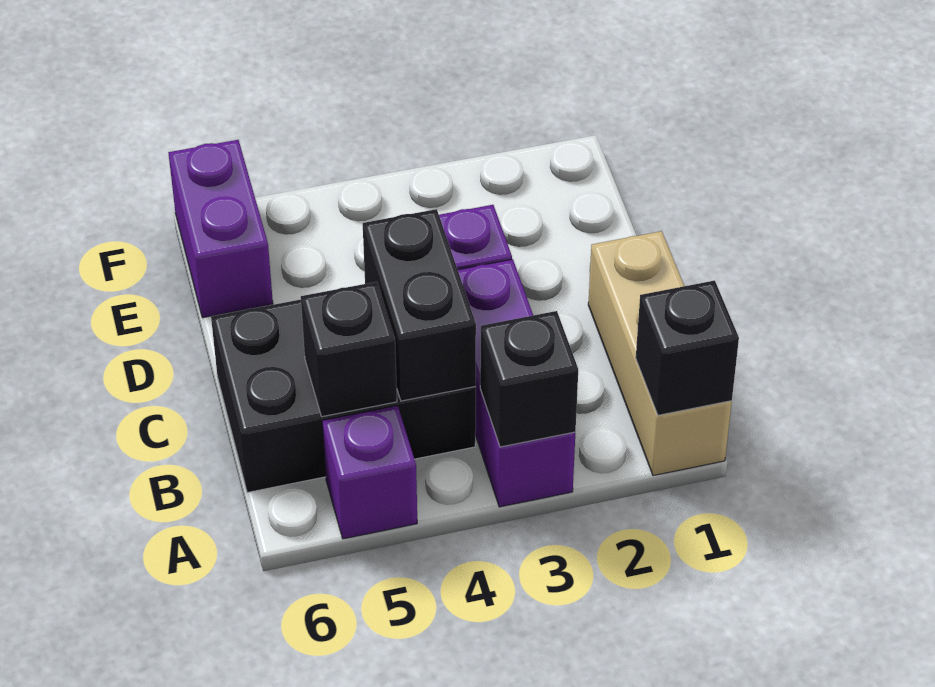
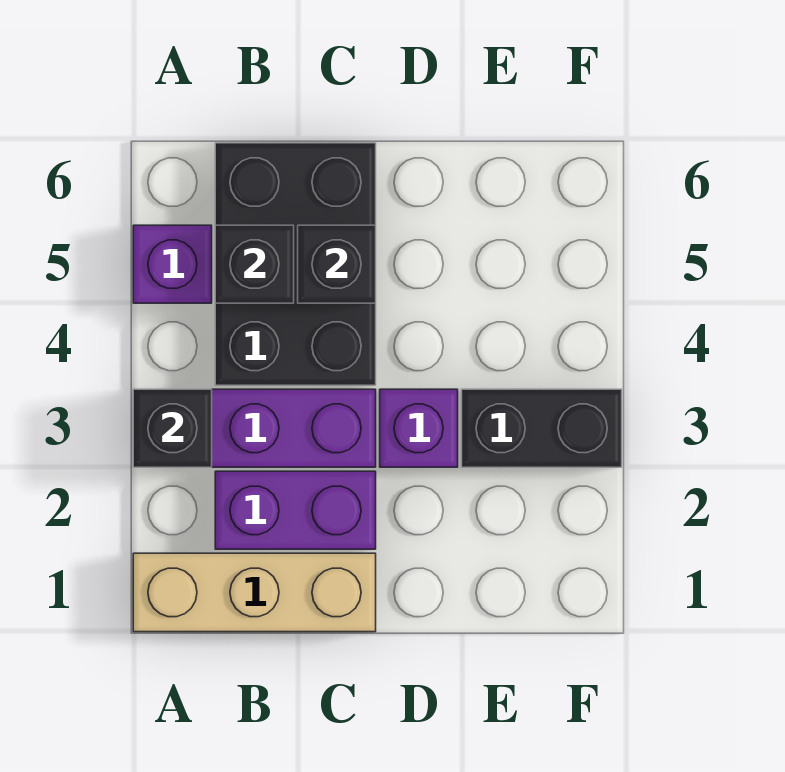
black 1x1 brick [636,280,739,415] -> black 1x1 brick moved to [298,225,376,303]
black 1x2 brick [363,209,476,401] -> black 1x2 brick moved to [462,389,622,467]
purple 1x2 brick [168,140,273,318] -> purple 1x2 brick moved to [215,471,376,549]

